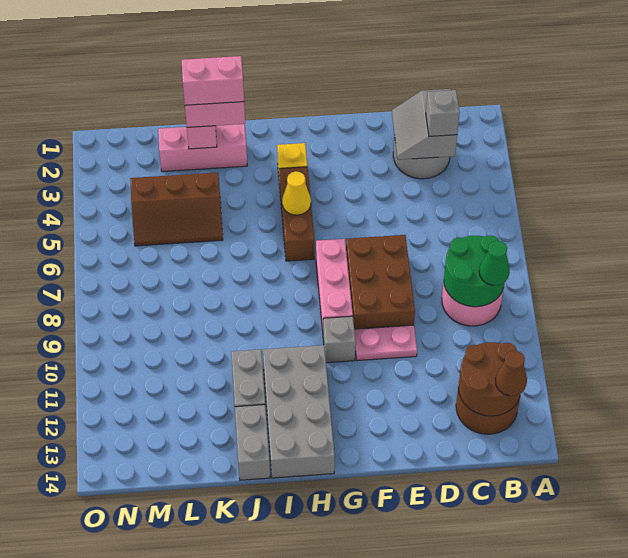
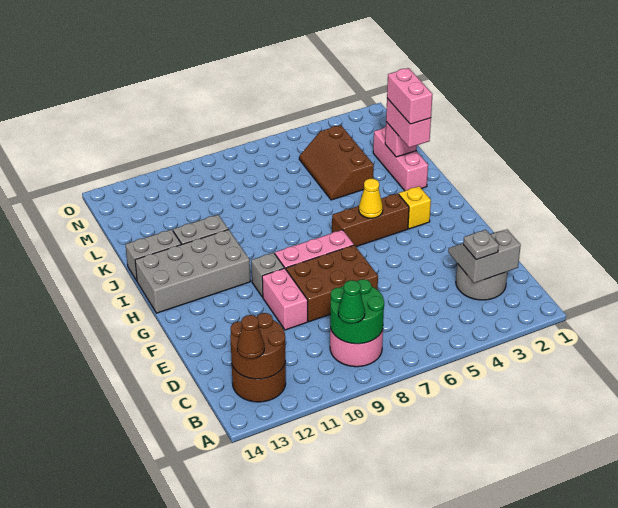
grey 1x1 brick [426,90,460,136] -> grey 1x1 plate [463,230,499,260]
pink 1x2 plate [354,325,417,361] -> pink 1x2 brick [262,268,308,330]

